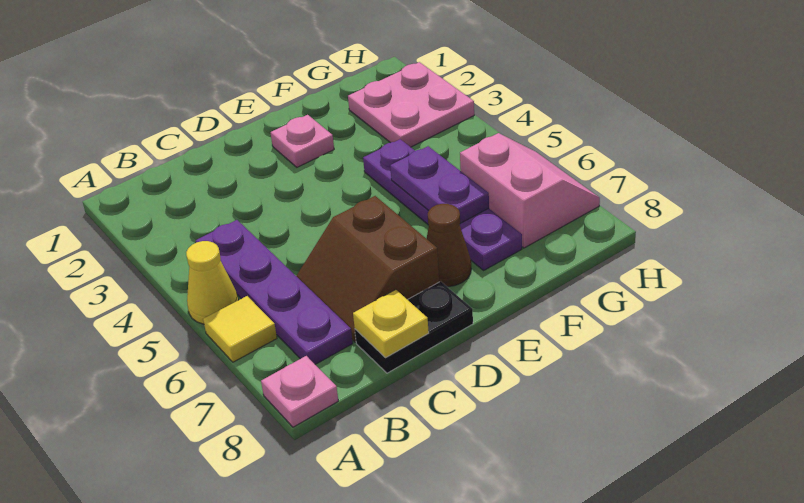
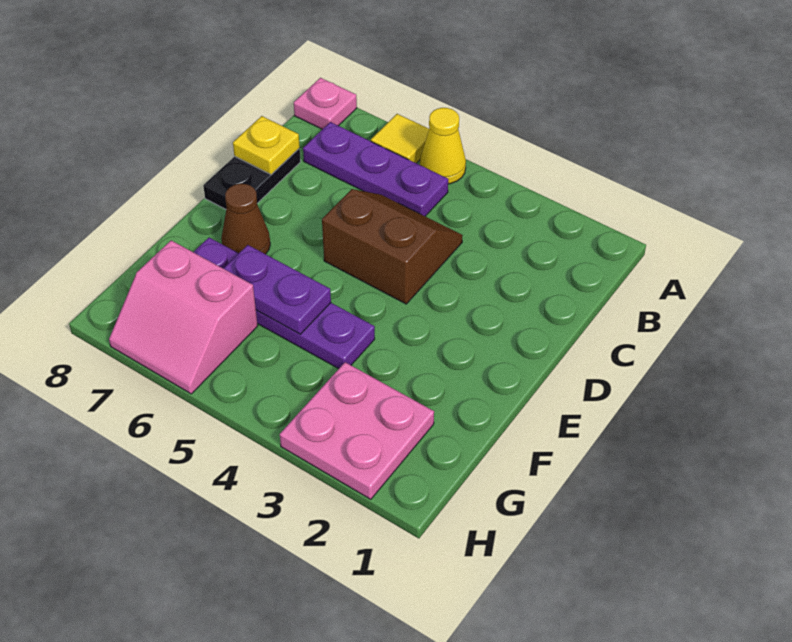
purple 1x4 plate [196,220,353,364] -> purple 1x3 plate [303,122,448,216]
brown 2x2 slope [297,196,439,342] -> brown 2x2 slope moved to [322,189,463,304]
pink 1x1 plate [270,115,334,167] -> none

